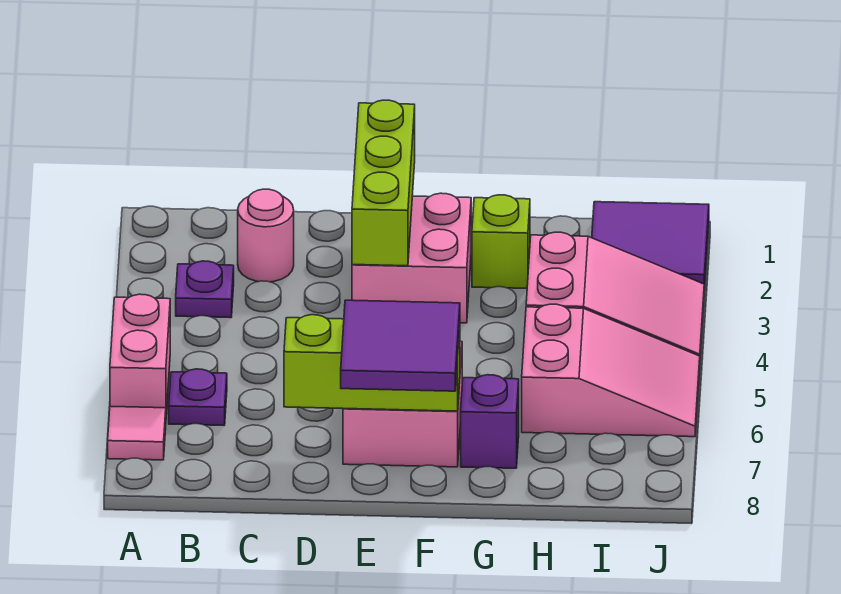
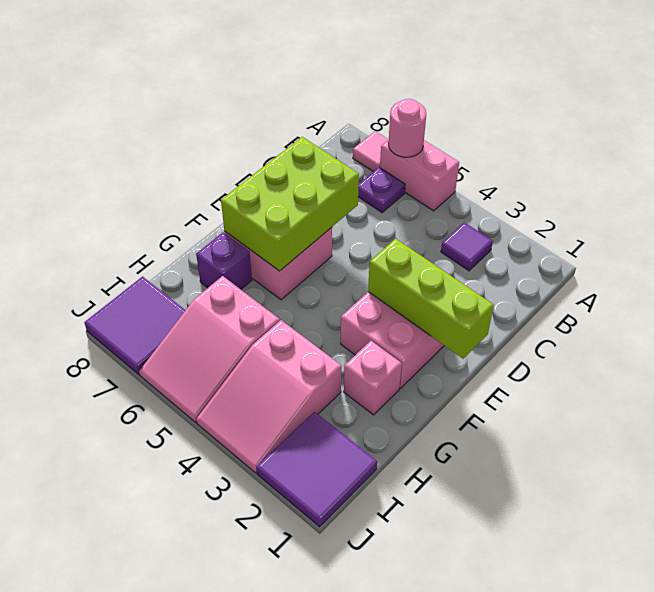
purple 1x1 plate [176,261,234,318] -> purple 1x1 tile [441,222,493,271]
pink 1x1 round brick [238,189,294,282] -> pink 1x1 round brick moved to [388,99,426,157]
lime 1x3 brick [284,315,460,411] -> lime 2x3 brick [221,137,359,271]
purple 2x2 tile [341,300,460,391] -> purple 2x2 tile moved to [84,277,186,375]
lime 1x1 brick [472,195,530,288] -> pink 1x1 brick [344,341,402,415]

